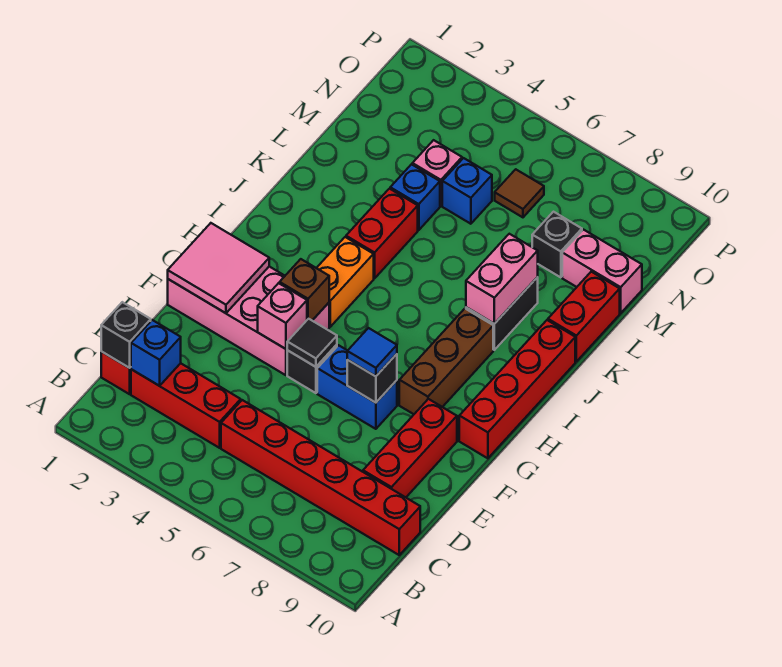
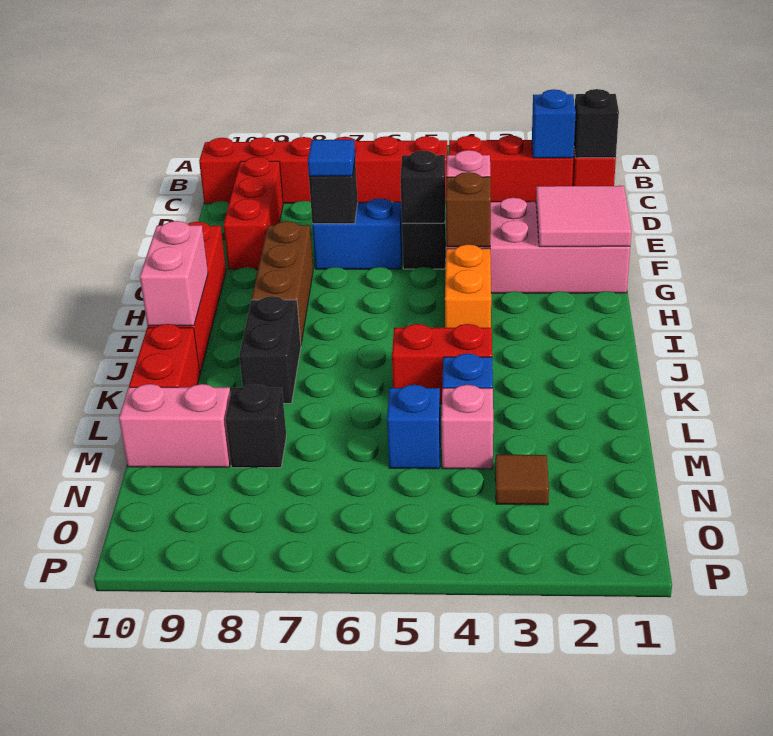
black 1x1 tile [287,319,337,367] -> black 1x1 brick [400,151,445,223]
red 1x2 brick [346,189,418,278] -> red 1x2 brick turned to [392,324,492,404]
pink 1x2 brick [466,234,538,324] -> pink 1x2 brick moved to [140,221,208,326]
brown 1x1 tile [495,169,544,217] -> brown 1x1 tile moved to [495,455,549,505]

